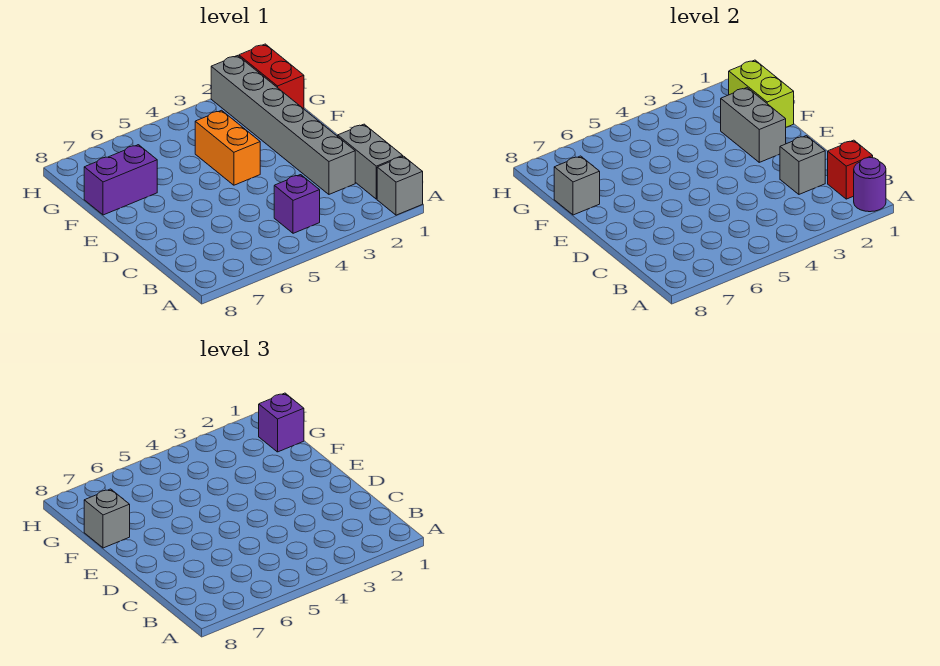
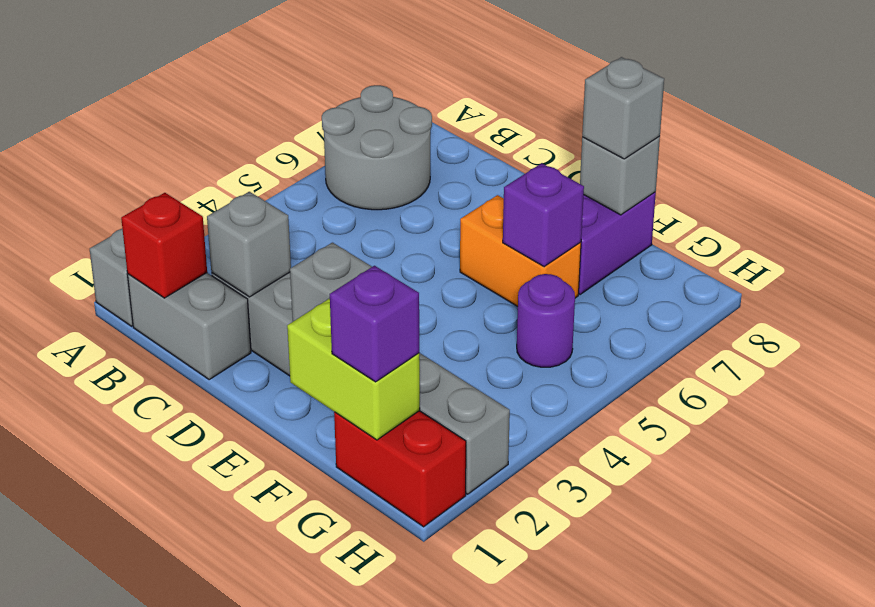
purple 1x1 round brick [854,158,886,212] -> purple 1x1 round brick moved to [517,274,575,367]
none -> grey 2x2 round brick [322,85,432,210]
purple 1x1 brick [274,175,320,233] -> purple 1x1 brick moved to [503,163,584,267]
orange 1x2 brick [195,110,260,185] -> orange 1x2 brick moved to [460,195,581,306]

